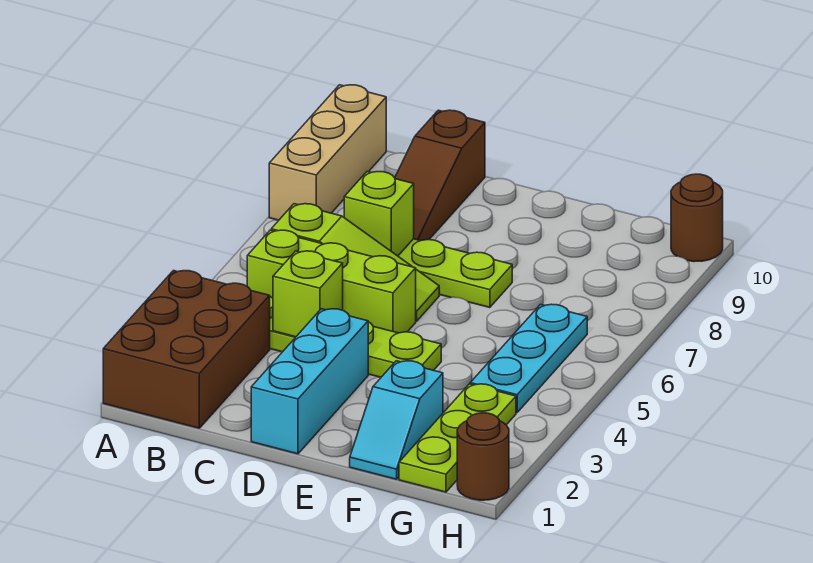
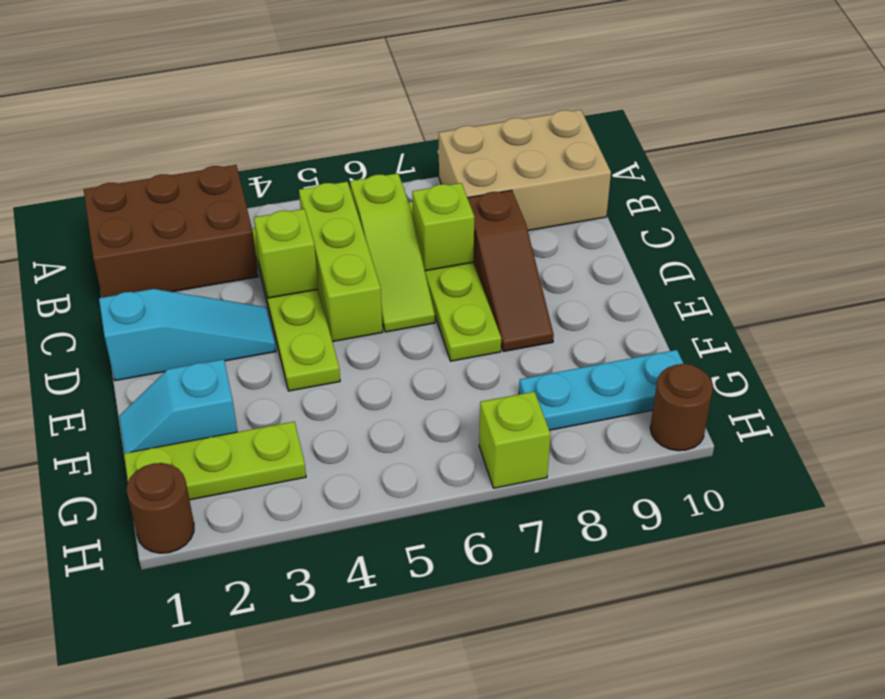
tan 1x3 brick [269,85,386,220] -> tan 2x3 brick [439,110,611,231]
brown 1x3 slope [395,110,485,241] -> brown 1x3 slope turned to [468,190,554,352]
cyan 1x3 brick [251,309,368,454] -> cyan 1x3 slope [99,289,276,381]
cyan 1x3 plate [470,304,587,413] -> cyan 1x3 plate moved to [519,350,684,430]
none -> lime 1x1 brick [479,392,551,488]

